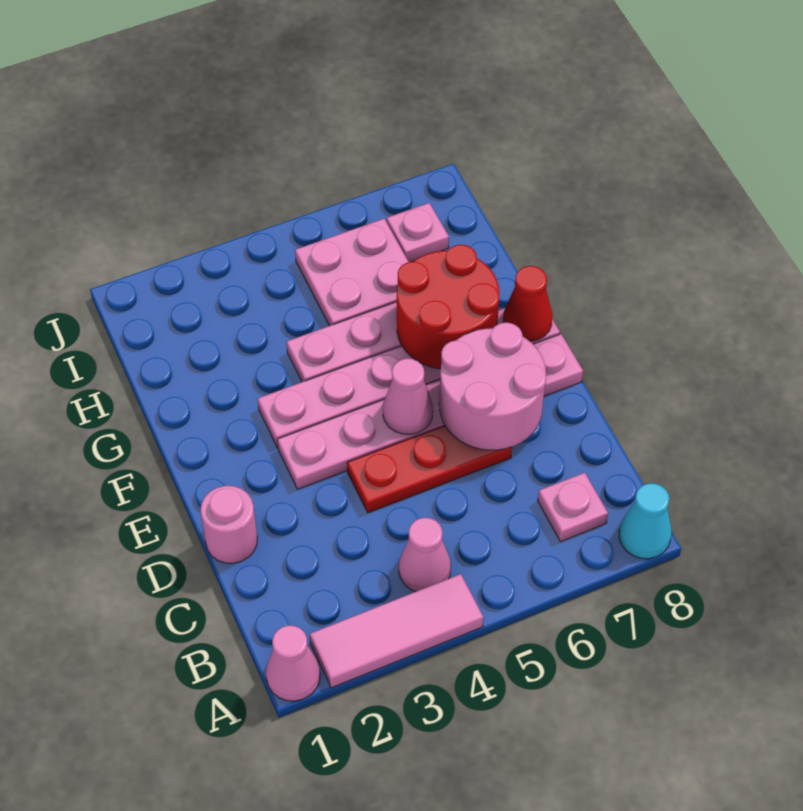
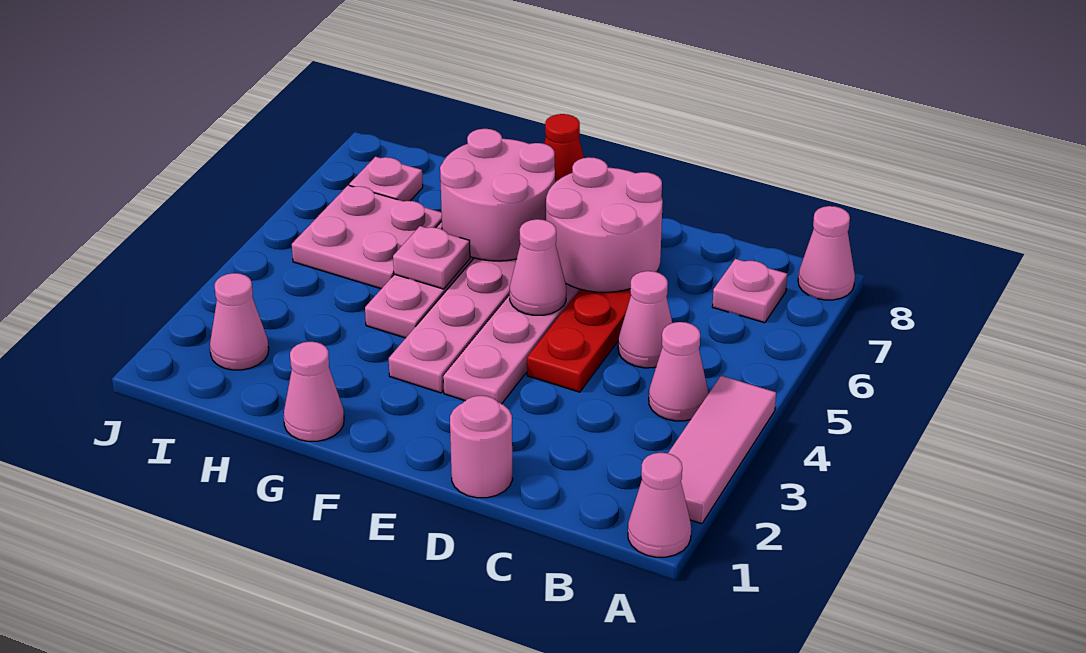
cyan 1x1 cone [619,483,672,559] -> pink 1x1 cone [798,206,855,300]
none -> pink 1x1 cone [618,271,672,368]
red 2x2 round brick [397,245,499,369] -> pink 2x2 round brick [440,129,555,261]
none -> pink 1x1 cone [284,342,344,441]
none -> pink 1x1 plate [393,226,470,289]
none -> pink 1x1 cone [210,273,269,370]

